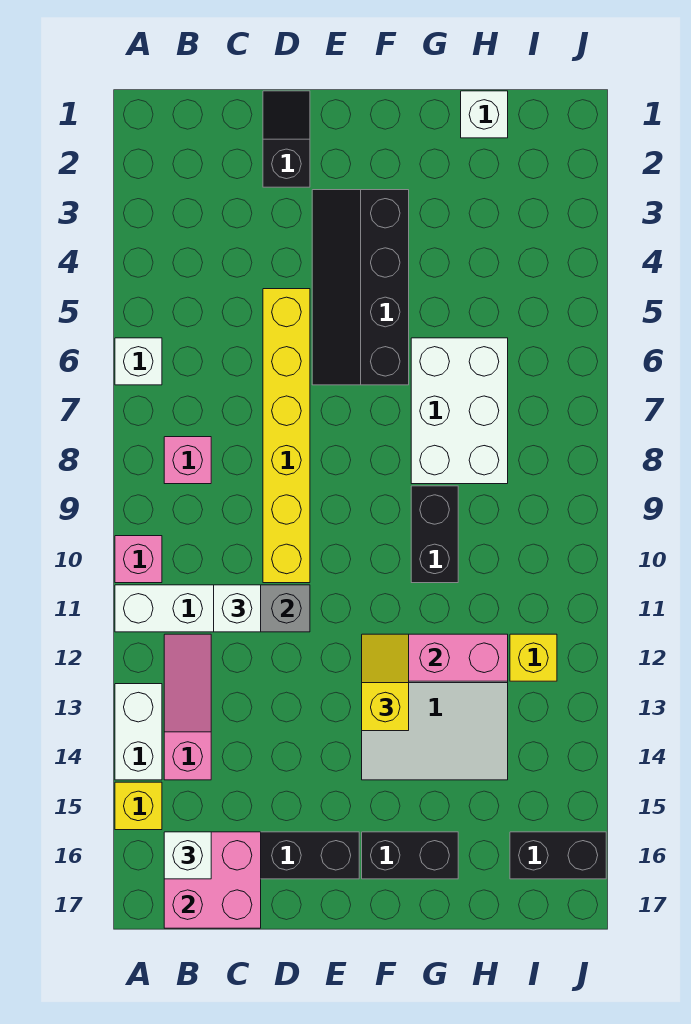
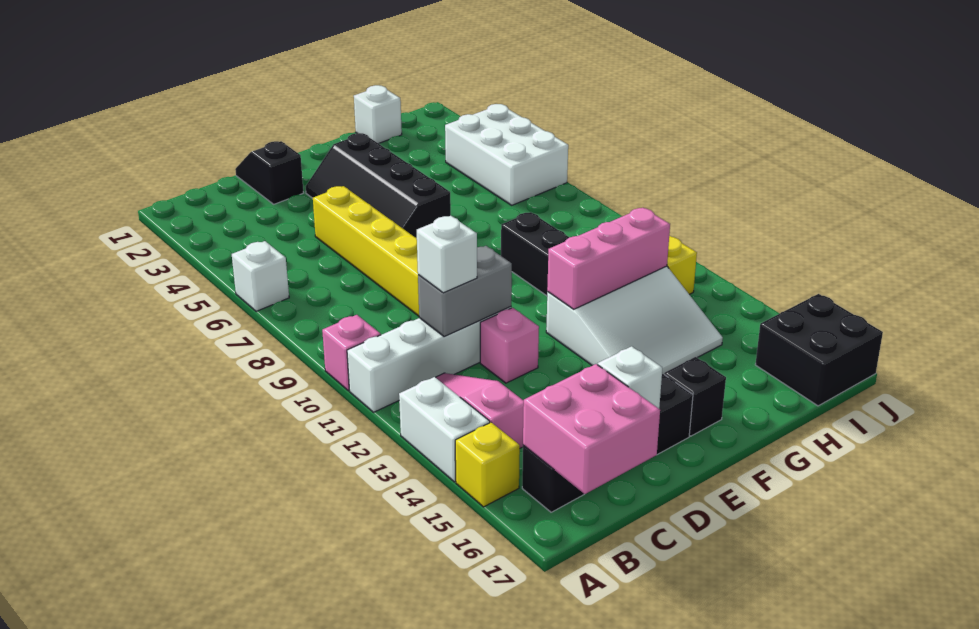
pink 1x1 brick [164,437,211,484] -> pink 1x1 brick moved to [480,308,539,383]
white 1x1 brick [164,832,211,879] -> white 1x1 brick moved to [598,346,662,408]
yellow 1x2 slope [362,634,409,731] -> none
black 1x2 brick [362,832,458,879] -> black 1x1 brick [664,357,726,436]
white 2x3 brick [411,338,508,484] -> white 2x3 brick moved to [445,104,568,205]
black 1x2 brick [510,832,606,879] -> black 2x2 brick [755,294,883,406]

